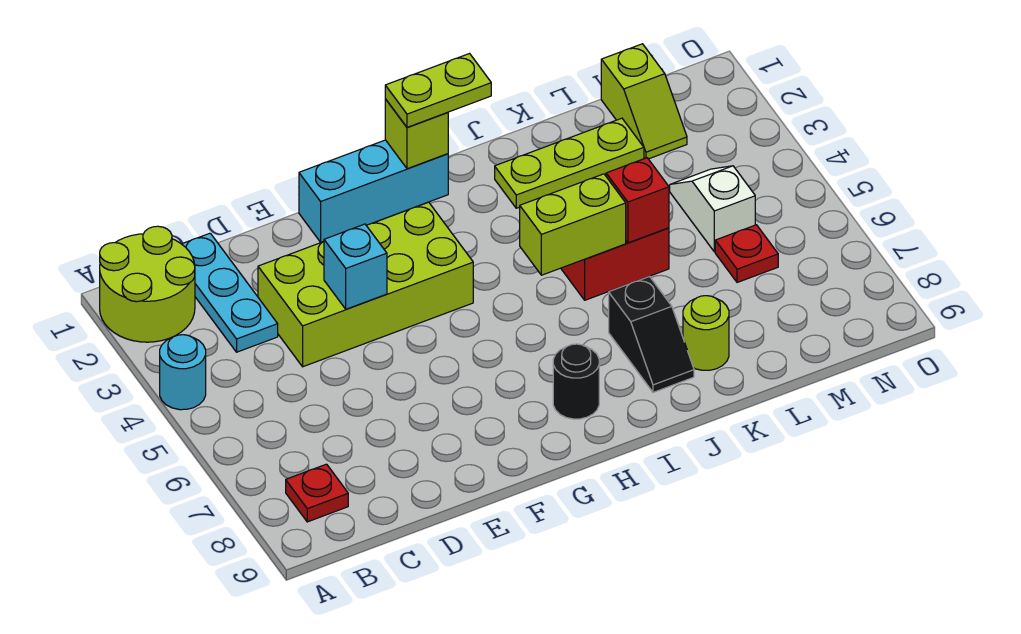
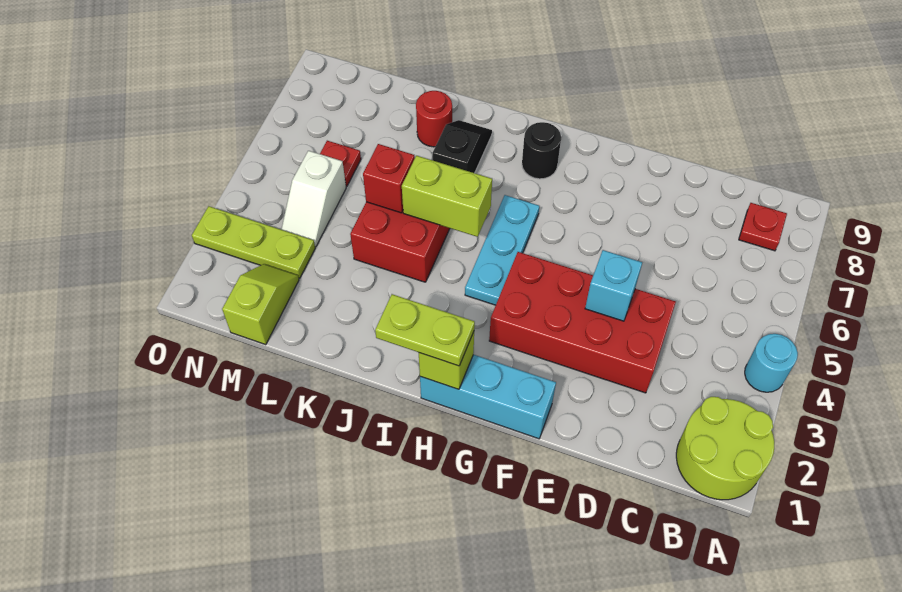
cyan 1x3 plate [182,233,278,352] -> cyan 1x3 plate moved to [465,195,539,305]
lime 2x4 brick [258,202,473,367] -> red 2x4 brick [489,252,676,393]
lime 1x3 plate [495,118,644,208] -> lime 1x3 plate moved to [192,206,315,278]
lime 1x1 round brick [683,296,729,370] -> red 1x1 round brick [416,91,452,147]

